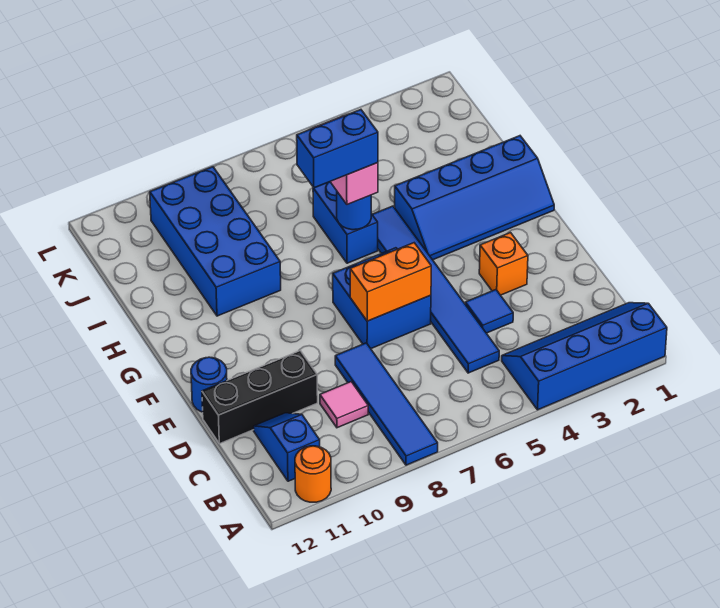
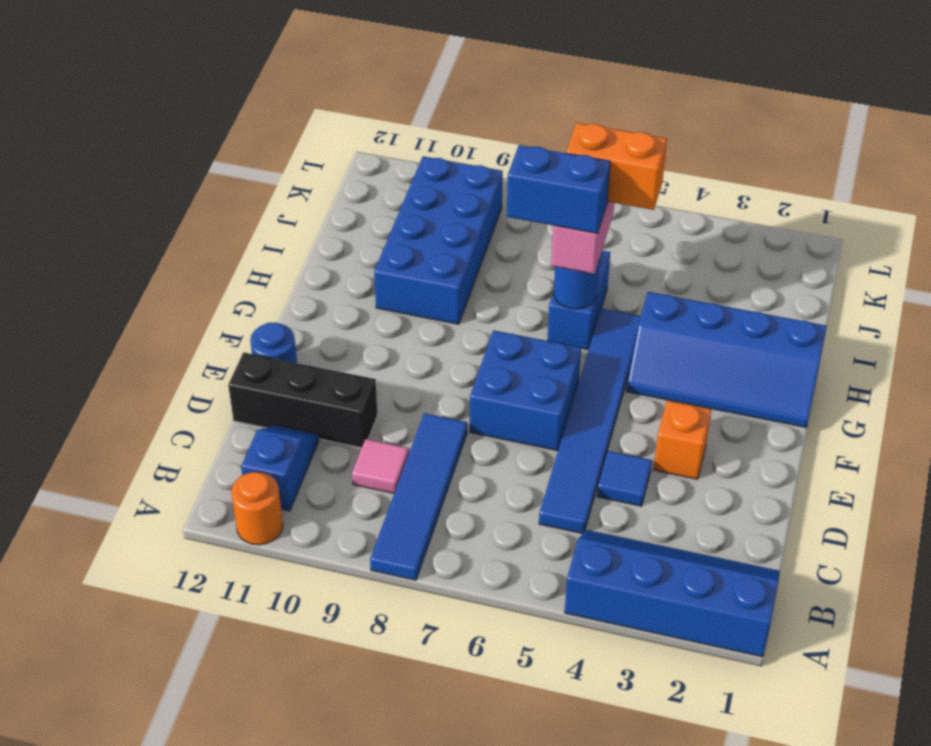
orange 1x2 brick [350,243,431,321] -> orange 1x2 brick moved to [566,123,667,210]

